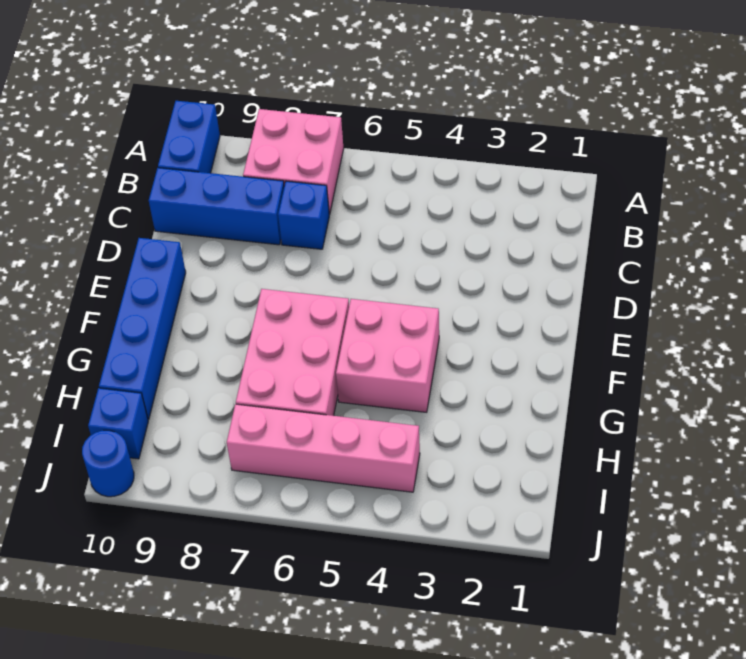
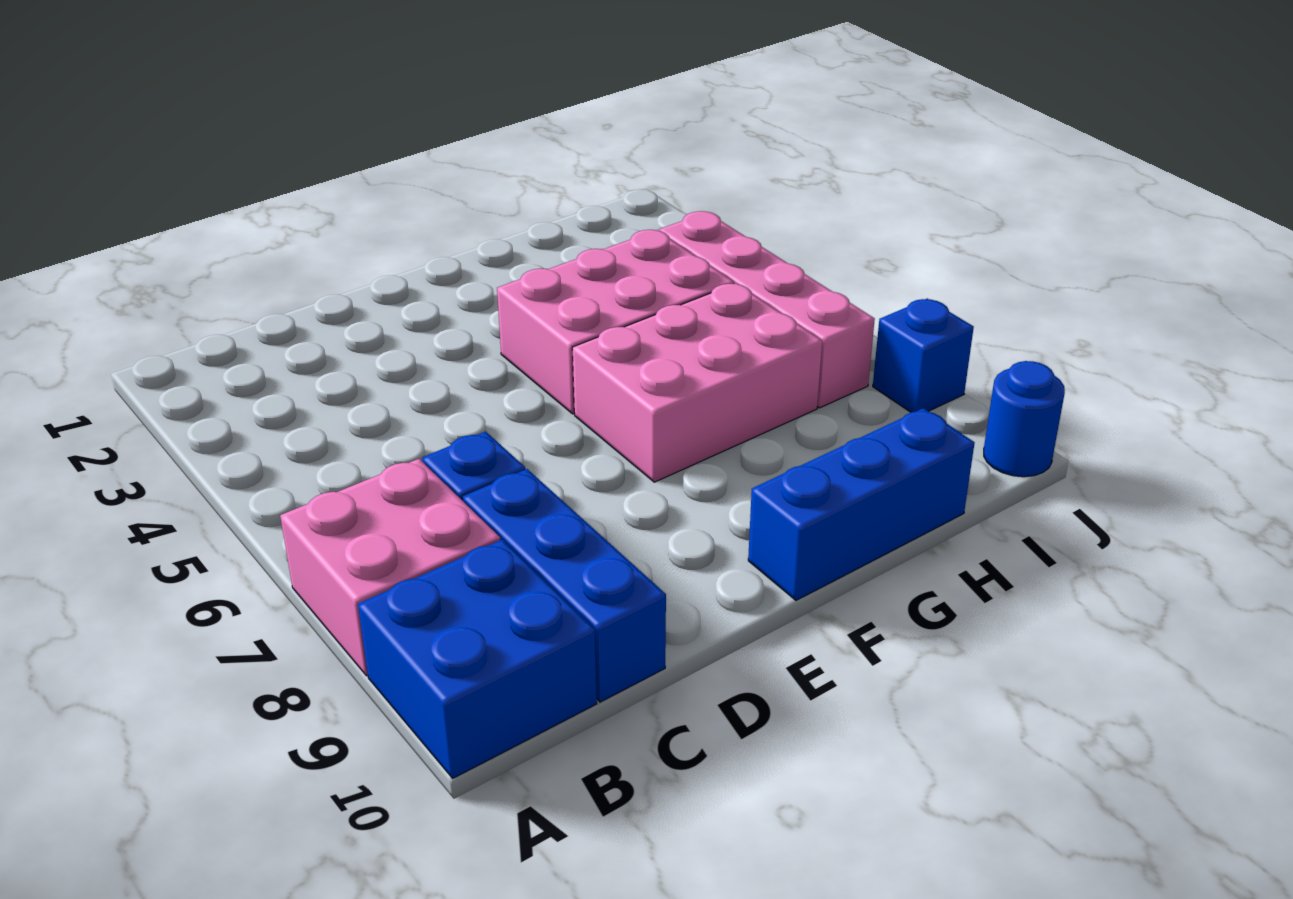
blue 1x2 brick [158,101,220,173] -> blue 2x2 brick [358,540,597,778]
blue 1x4 brick [99,238,186,420] -> blue 1x3 brick [748,408,974,600]
pink 2x2 brick [336,299,439,412] -> pink 2x3 brick [497,230,734,414]
blue 1x1 brick [88,388,148,459] -> blue 1x1 brick moved to [873,299,974,412]

